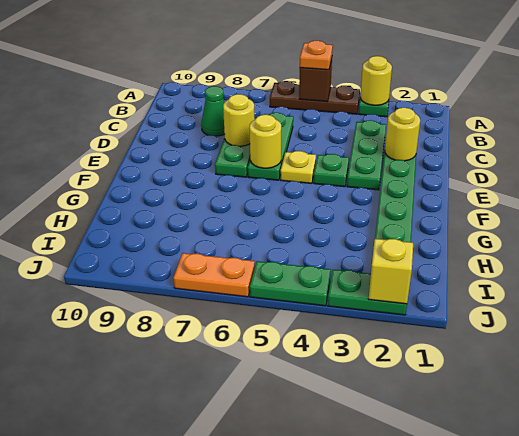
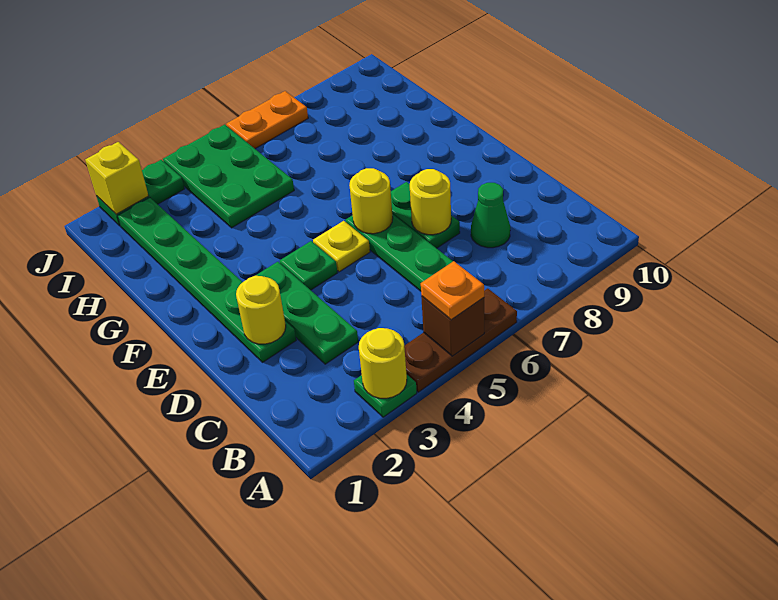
green 1x2 plate [250,261,331,306] -> green 2x3 plate [163,124,294,228]

